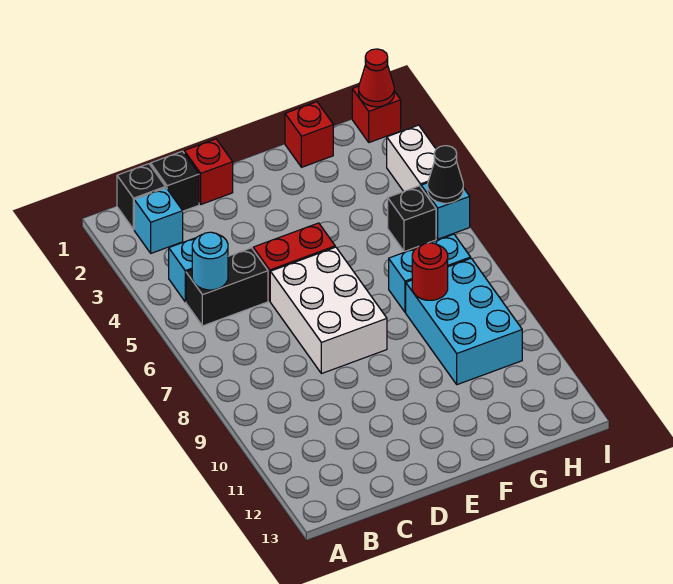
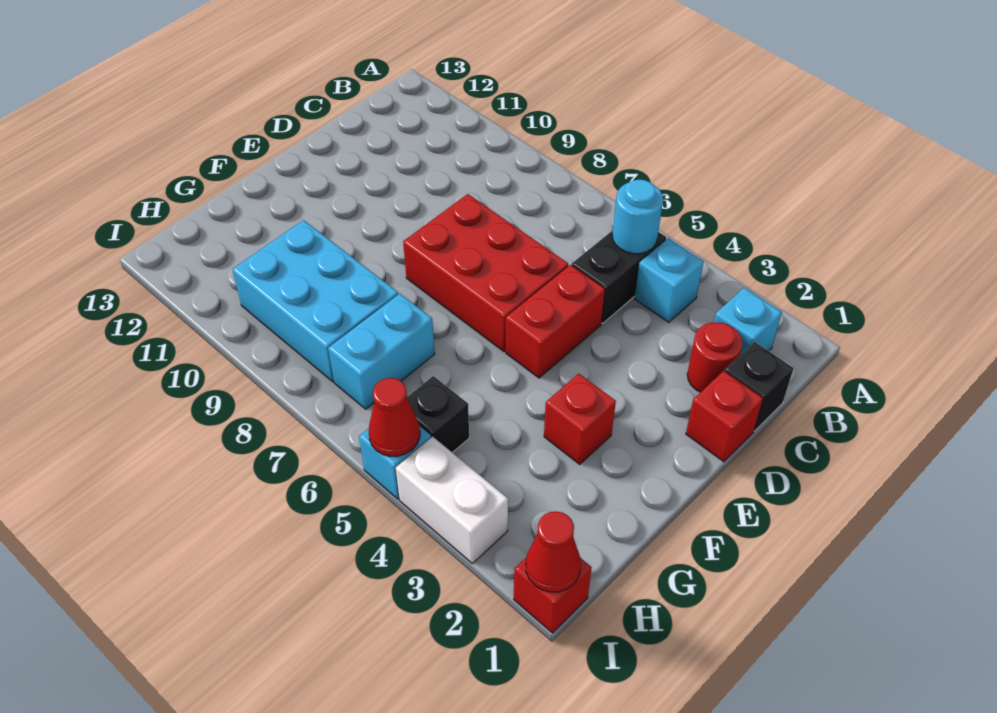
black 1x1 brick [117,164,165,229] -> none
white 2x3 brick [270,247,387,374] -> red 2x3 brick [403,194,568,352]
red 1x1 brick [285,102,333,167] -> red 1x1 brick moved to [544,373,616,464]
red 1x1 round brick [412,243,448,300] -> red 1x1 round brick moved to [687,322,743,392]
black 1x1 cone [428,146,463,203] -> red 1x1 cone [369,378,420,456]

